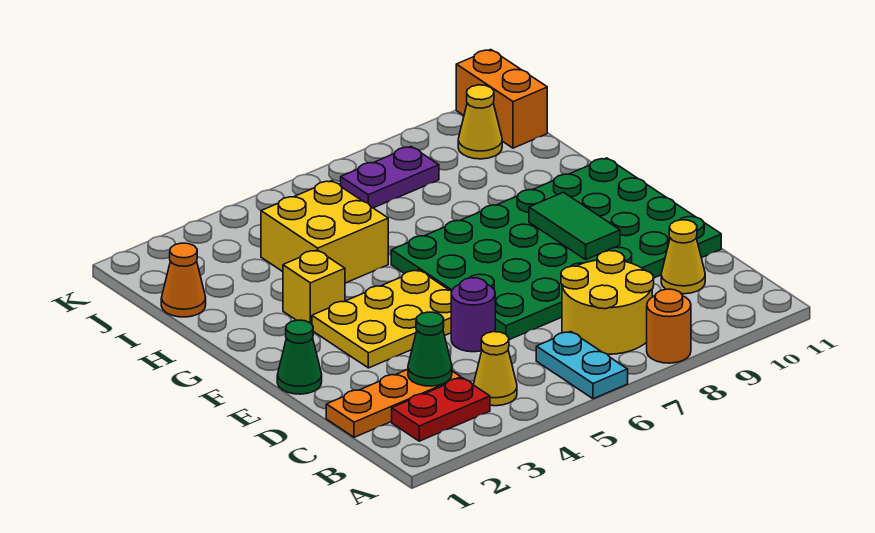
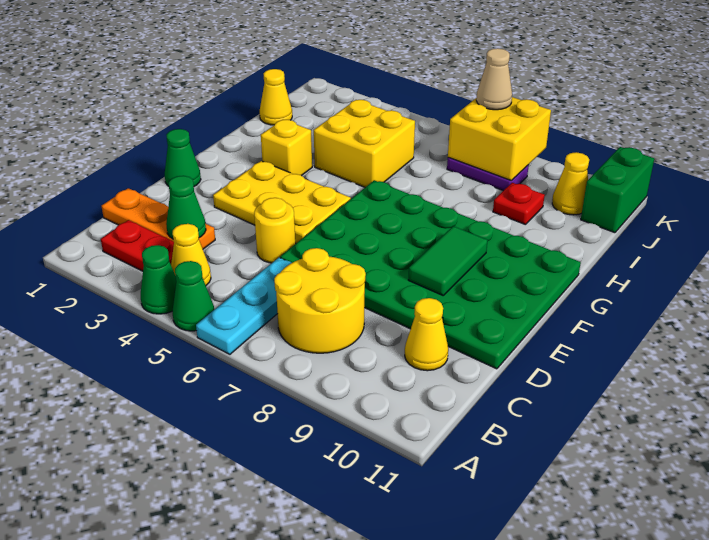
none -> green 1x1 cone [141,245,176,314]
none -> green 1x1 cone [172,261,214,331]
cyan 1x2 plate [536,332,628,399] -> cyan 1x3 plate [196,257,291,354]
orange 1x1 round brick [647,289,691,363] -> none
purple 1x1 round brick [451,278,495,352] -> yellow 1x1 round brick [254,198,295,263]
orange 1x1 cone [161,243,206,317] -> yellow 1x1 cone [260,69,292,125]
none -> red 1x1 plate [493,183,545,225]
none -> yellow 2x2 brick [448,97,551,180]
orange 1x2 brick [456,50,547,148] -> green 1x2 brick [581,147,654,233]
none -> tan 1x1 cone [476,48,512,110]

